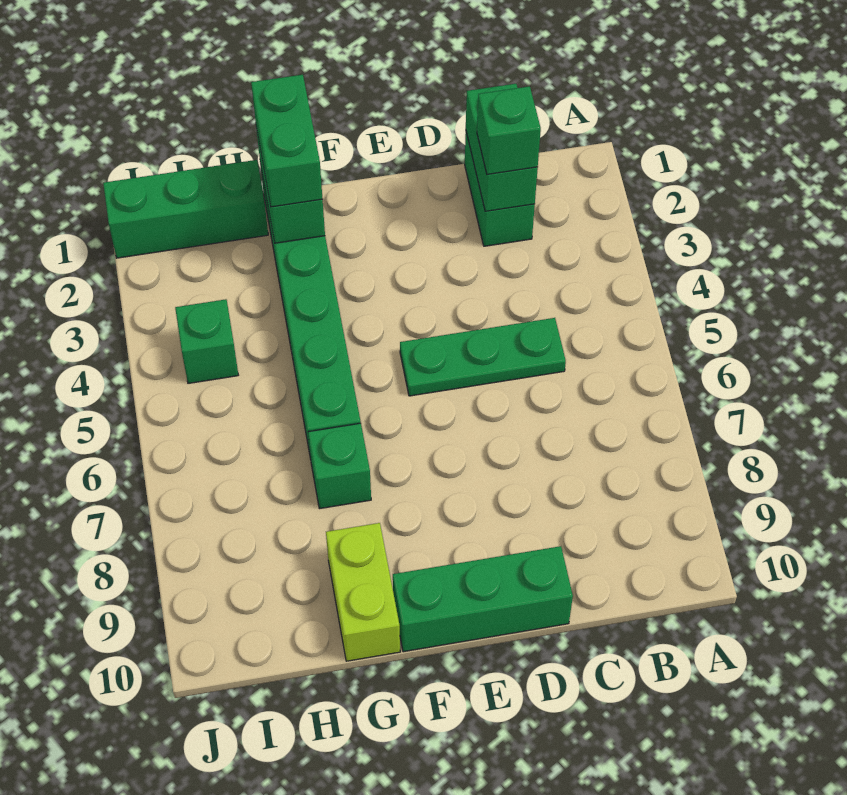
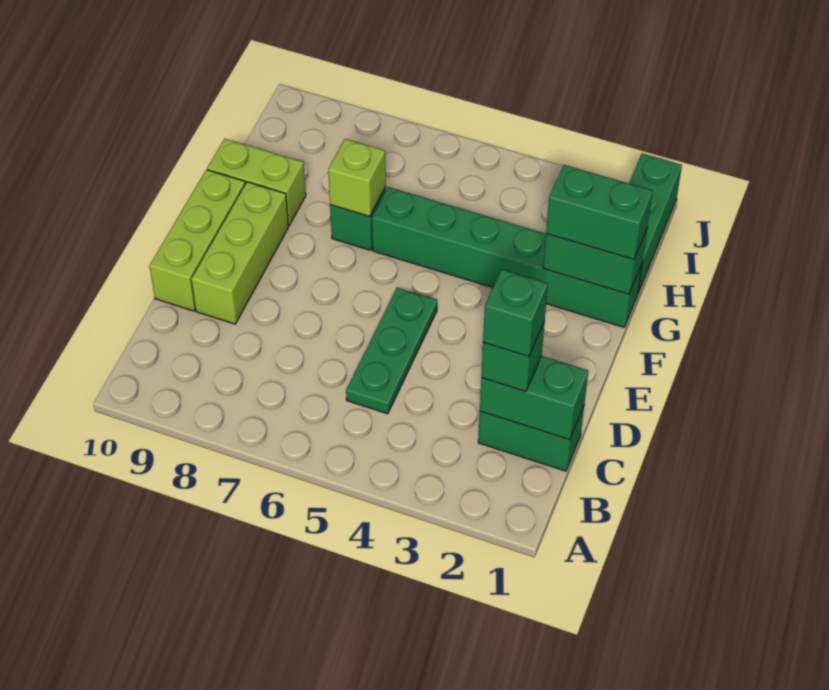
none -> lime 1x3 brick [191,182,288,324]
green 1x3 brick [393,546,573,652] -> lime 1x3 brick [149,170,245,311]
none -> lime 1x1 brick [328,139,386,216]
green 1x1 brick [175,299,238,383] -> green 1x1 brick moved to [483,270,548,357]

